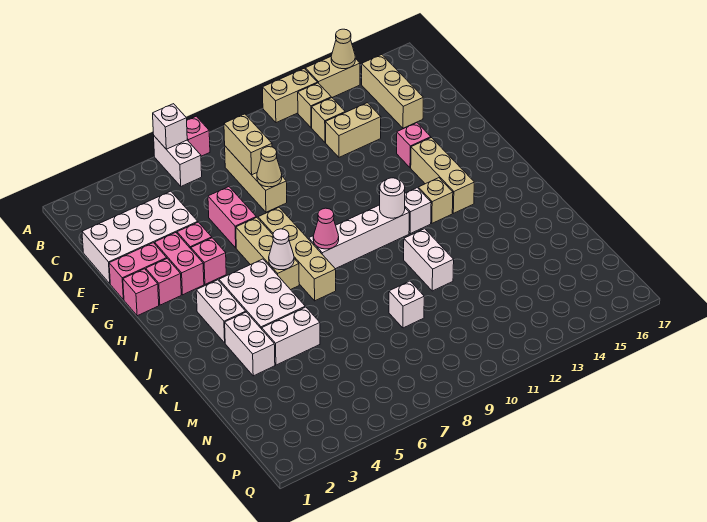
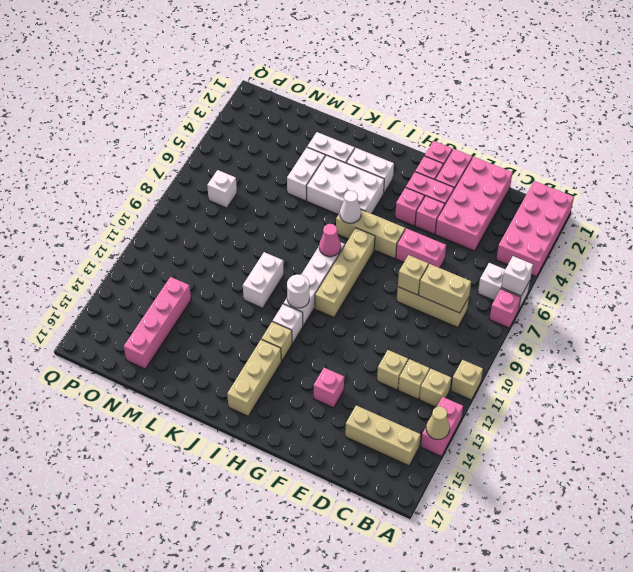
none -> pink 2x4 brick [496,181,574,277]
tan 1x2 brick [262,68,317,123] -> tan 1x1 brick [451,360,483,400]
tan 1x2 brick [305,57,360,98] -> pink 1x2 brick [421,397,463,456]
white 2x4 brick [82,191,198,284] -> pink 2x4 brick [435,157,513,251]
tan 1x2 brick [325,103,381,157] -> tan 1x1 brick [377,350,408,390]
tan 1x1 cone [257,147,282,187] -> tan 1x1 brick [398,255,428,295]
tan 1x4 brick [258,207,336,301] -> tan 1x4 brick turned to [315,228,375,317]
tan 1x3 brick [411,138,474,213] -> tan 1x3 brick turned to [227,339,281,416]
white 1x2 brick [404,229,454,291] -> white 1x2 brick turned to [243,252,284,308]
white 1x1 brick [389,281,424,328] -> white 1x1 brick moved to [207,170,237,208]
none -> pink 1x4 brick [124,277,191,369]

